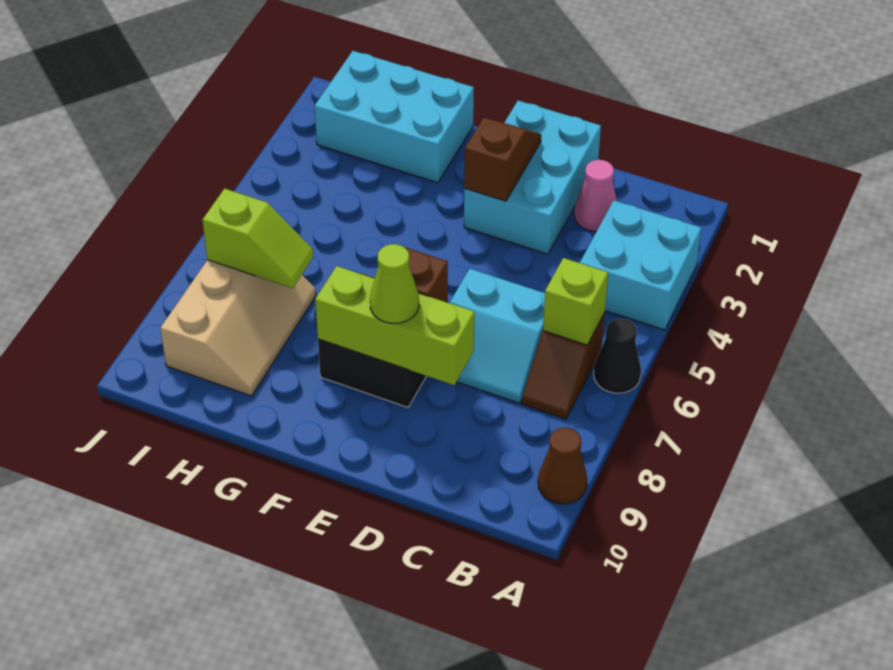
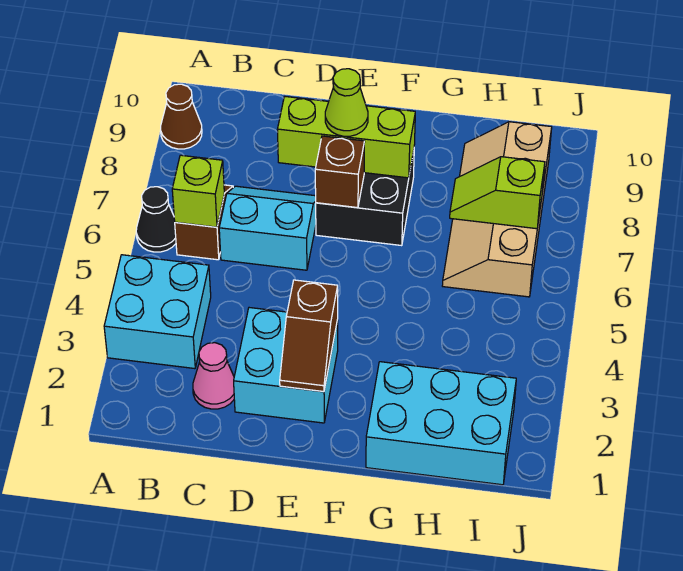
cyan 2x3 brick [464,101,601,254] -> cyan 2x2 brick [234,308,338,423]
tan 2x3 slope [160,260,316,396] -> tan 2x4 slope [442,122,552,297]

